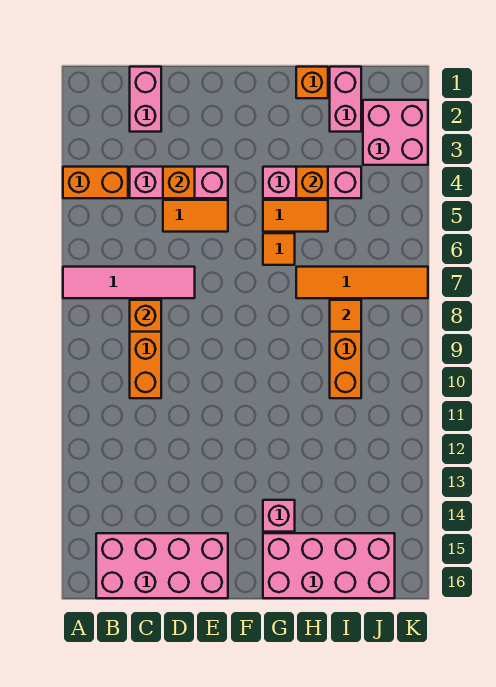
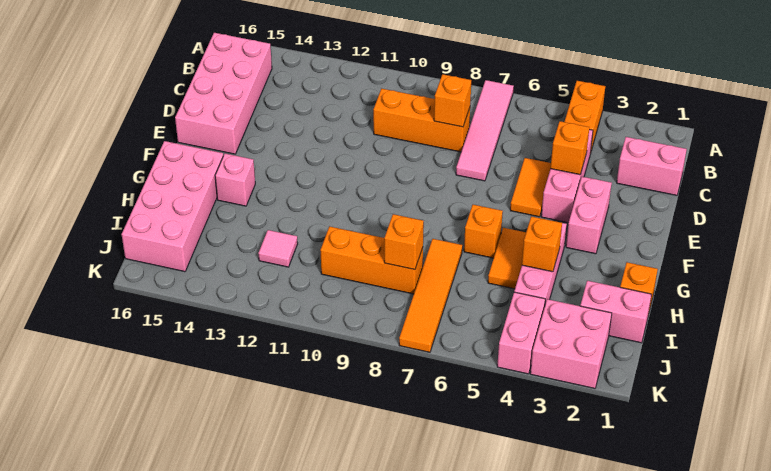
none -> pink 1x2 brick [566,177,612,254]
orange 1x1 tile [263,233,295,265] -> orange 1x1 brick [464,205,503,258]
orange 1x1 tile [330,300,361,332] -> orange 1x1 brick [384,214,424,270]
none -> pink 1x1 tile [258,230,298,267]
none -> pink 1x2 brick [497,292,545,374]

